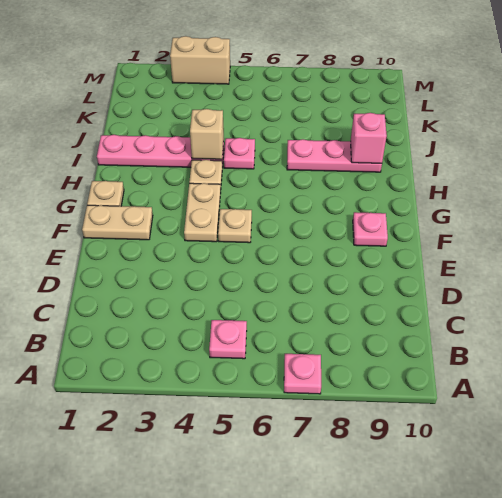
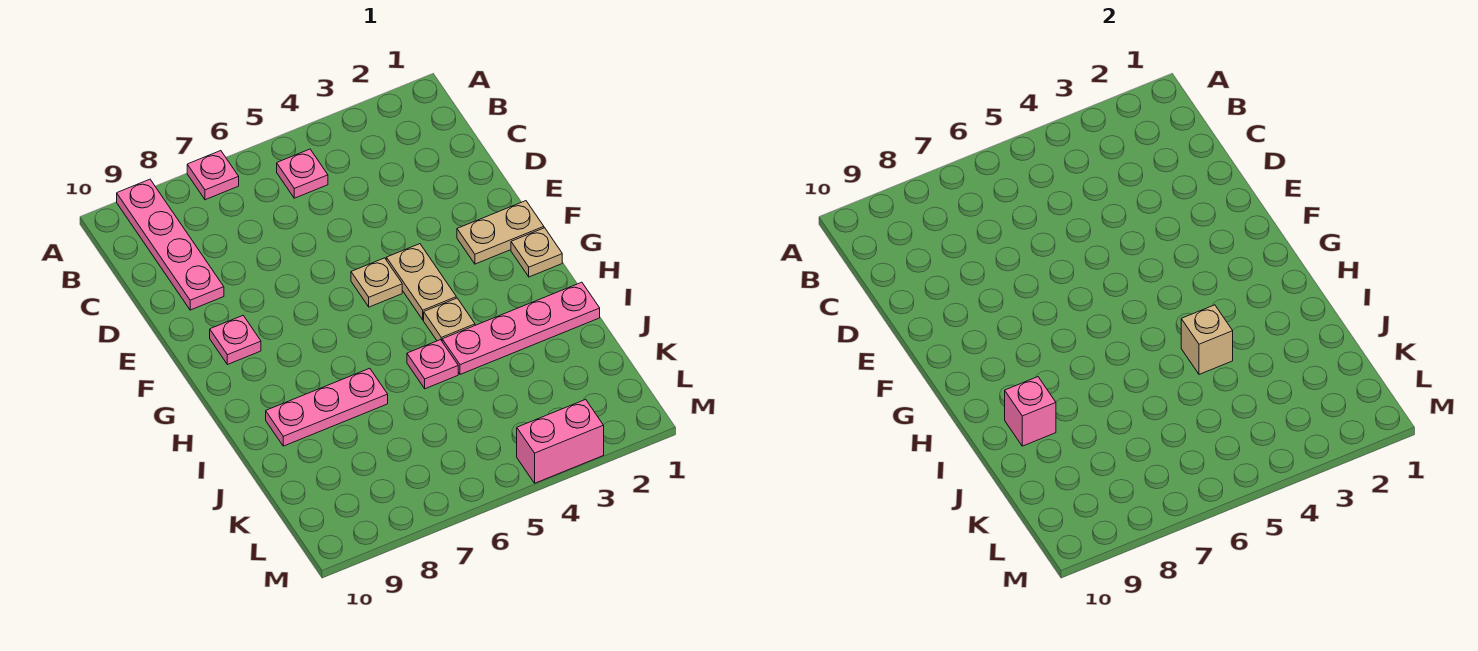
none -> pink 1x4 plate [117,179,224,310]
tan 1x2 brick [170,36,230,84] -> pink 1x2 brick [517,399,604,483]

